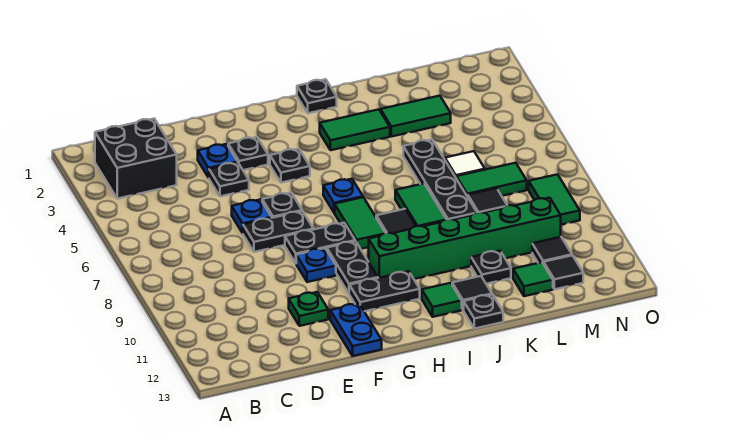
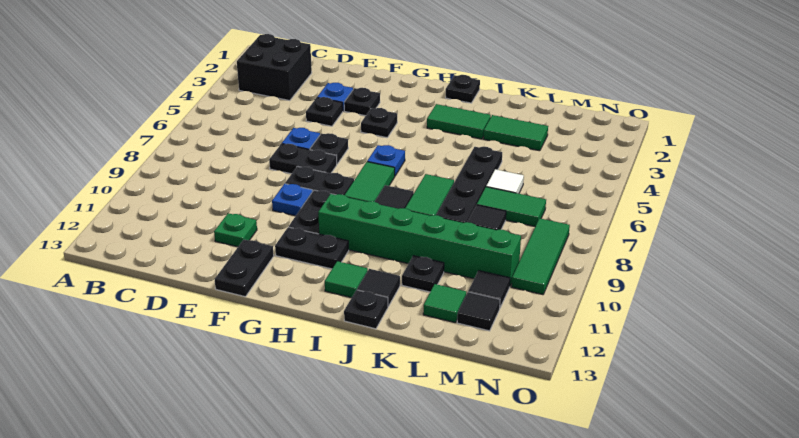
blue 1x2 plate [330,304,382,356] -> black 1x2 plate [215,240,274,297]
green 1x2 tile [529,174,580,225] -> green 1x3 tile [512,218,570,295]

